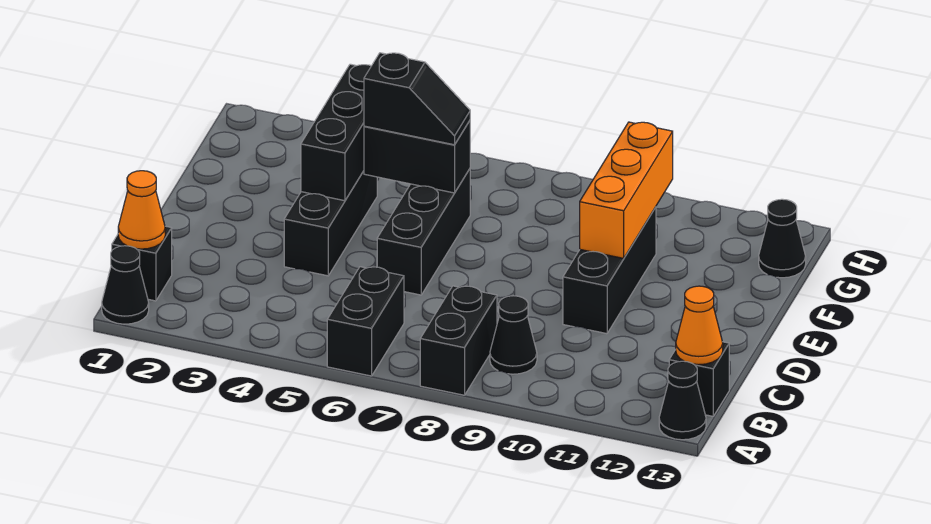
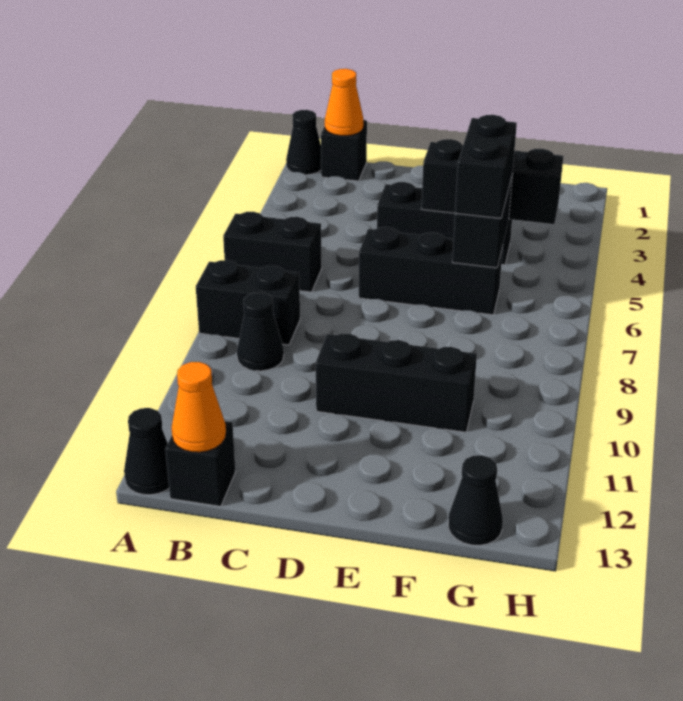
orange 1x3 brick [580,122,673,258] -> none
black 1x2 slope [364,53,470,145] -> black 1x2 brick [455,115,517,218]

